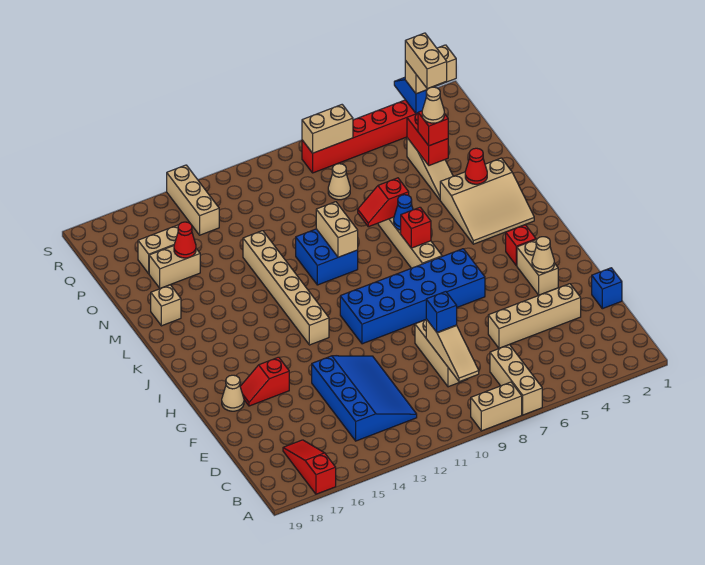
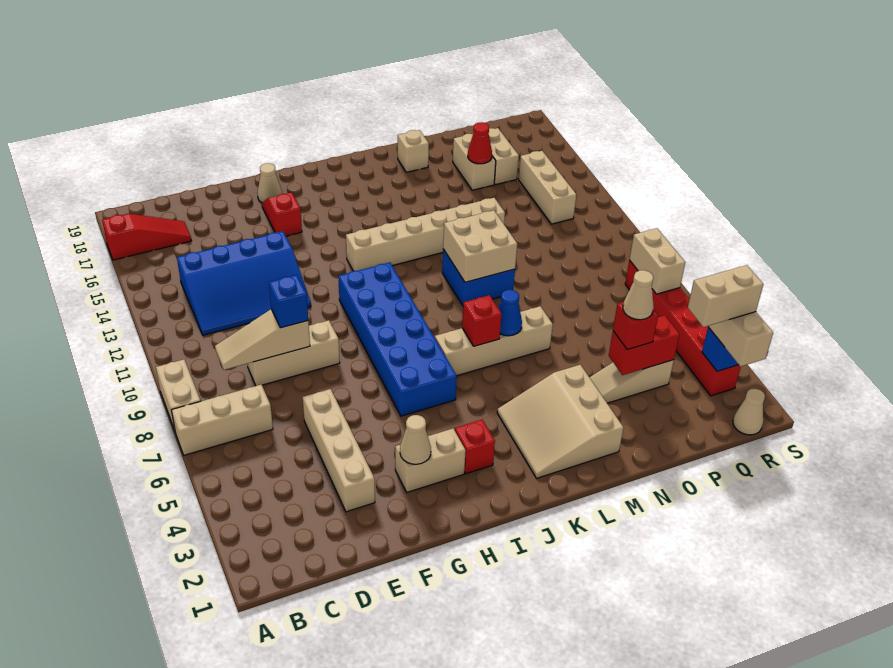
blue 1x1 brick [592,268,622,309] -> none
tan 1x2 brick [316,202,358,257] -> tan 2x2 brick [443,210,517,282]
red 1x1 cone [465,148,487,184] -> none
red 1x2 slope [358,178,409,227] -> none
tan 1x1 cone [328,164,350,200] -> tan 1x1 cone moved to [733,388,765,435]
tan 1x3 brick [167,165,219,235] -> tan 1x3 brick turned to [519,151,577,224]

